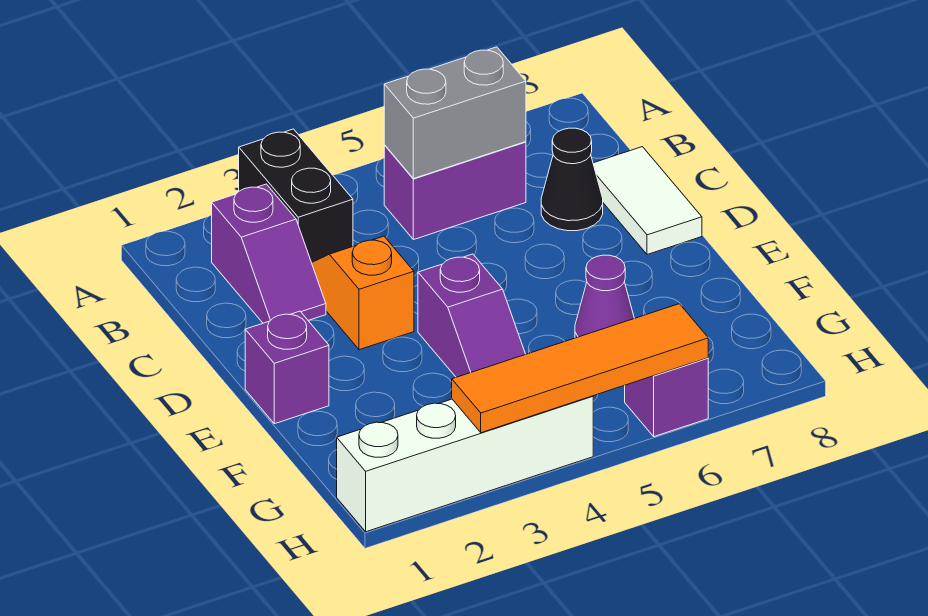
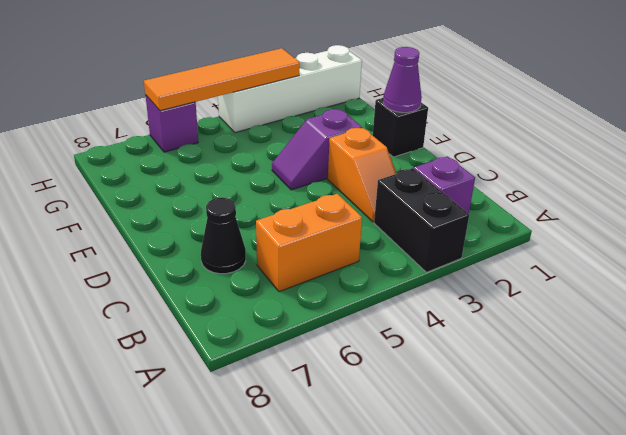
purple 1x2 brick [384,142,526,240] -> orange 1x2 brick [256,194,362,292]
grey 1x2 brick [384,47,526,179] -> none
white 1x2 tile [593,147,702,255] -> none
purple 1x1 brick [245,311,329,424] -> black 1x1 brick [373,98,428,157]
purple 1x2 slope [418,254,526,377] -> purple 1x2 slope turned to [272,109,362,190]
purple 1x1 cone [575,255,634,338] -> purple 1x1 cone moved to [383,47,422,113]

